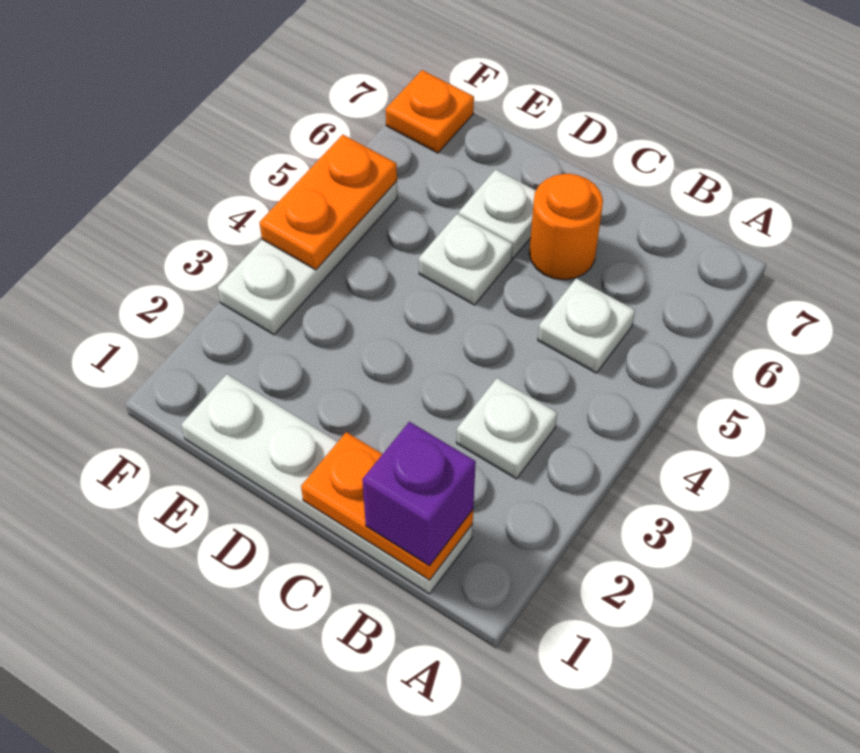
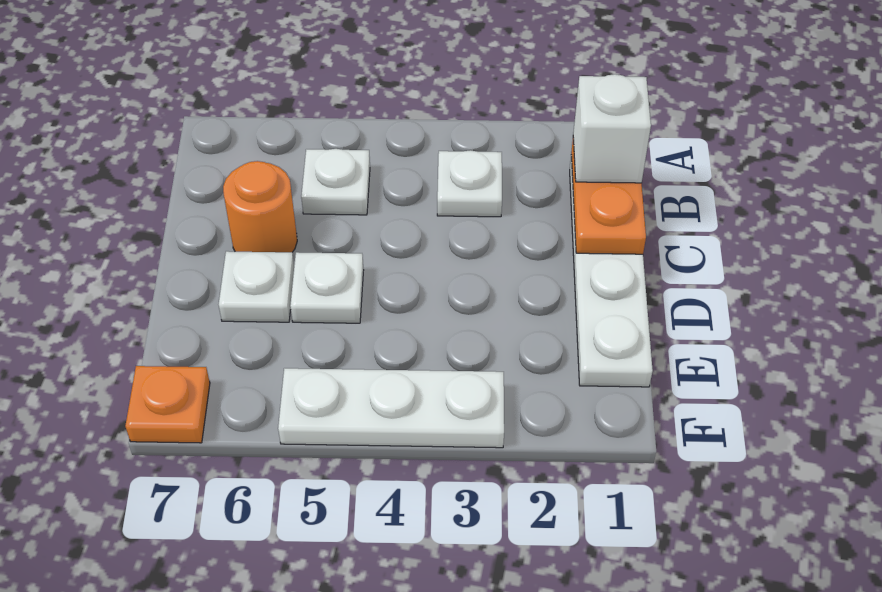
purple 1x1 brick [362,422,476,566] -> white 1x1 brick [573,74,651,183]
orange 1x2 plate [259,135,397,270] -> none

